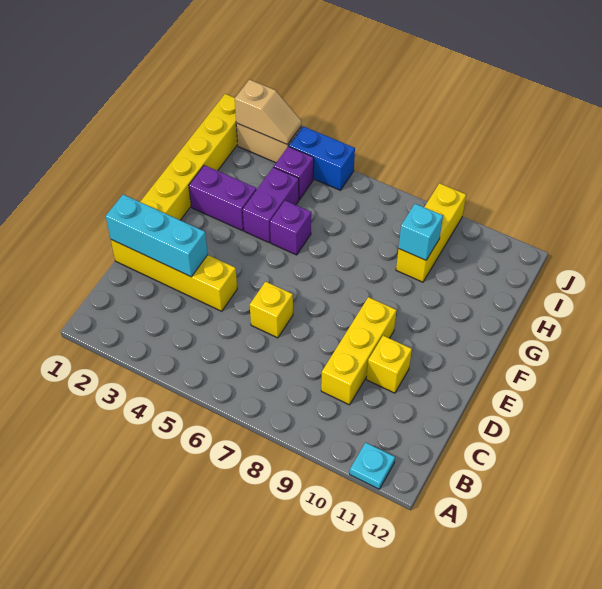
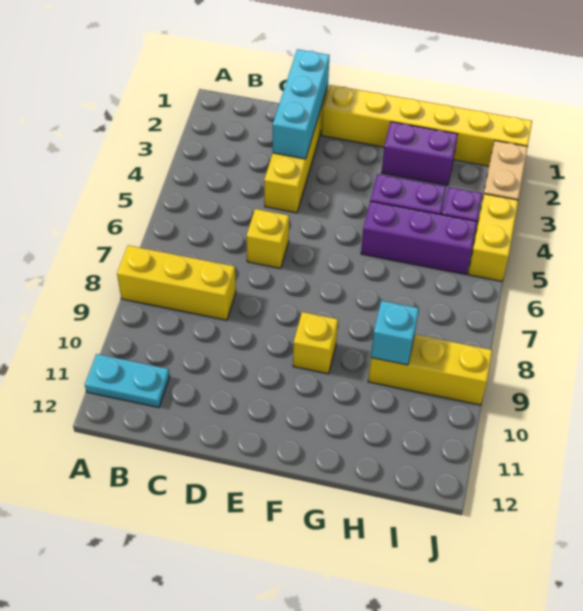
cyan 1x1 plate [350,443,395,489] -> cyan 1x2 plate [85,354,170,408]
yellow 1x3 brick [321,297,396,405] -> yellow 1x3 brick moved to [117,245,236,320]
yellow 1x1 brick [367,336,412,393] -> yellow 1x1 brick moved to [293,312,338,374]
purple 1x2 brick [189,165,256,231] -> purple 1x2 brick turned to [382,122,458,186]
purple 1x1 brick [270,201,311,255] -> purple 1x3 brick [361,201,477,274]
tan 1x2 slope [235,80,302,145] -> none
blue 1x2 brick [289,126,355,190] -> yellow 1x2 brick [468,194,518,281]

